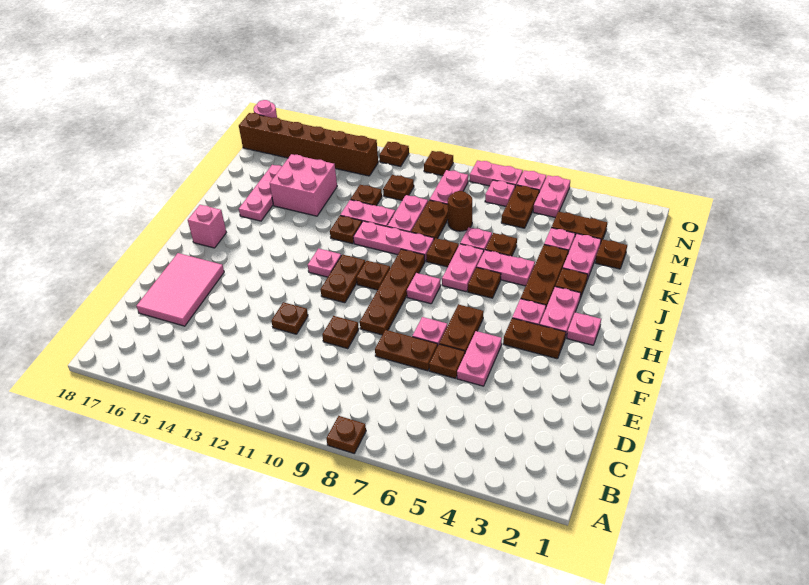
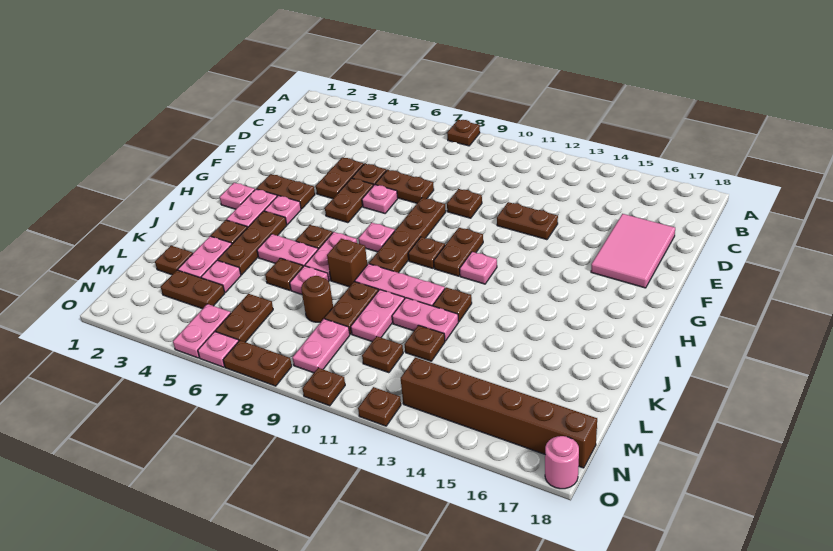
pink 1x2 plate [457,331,502,386] -> brown 1x2 plate [316,158,364,199]
brown 1x1 plate [271,302,308,334] -> brown 1x2 plate [497,202,558,240]
pink 1x1 brick [188,205,226,248] -> none
brown 1x1 plate [426,238,459,267] -> brown 1x1 brick [327,239,367,287]
pink 1x3 plate [239,165,282,221] -> none
pink 2x2 brick [270,154,337,216] -> none
pink 1x1 plate [485,180,515,206] -> none
pink 1x2 plate [470,160,523,187] -> brown 1x2 plate [223,340,292,386]

